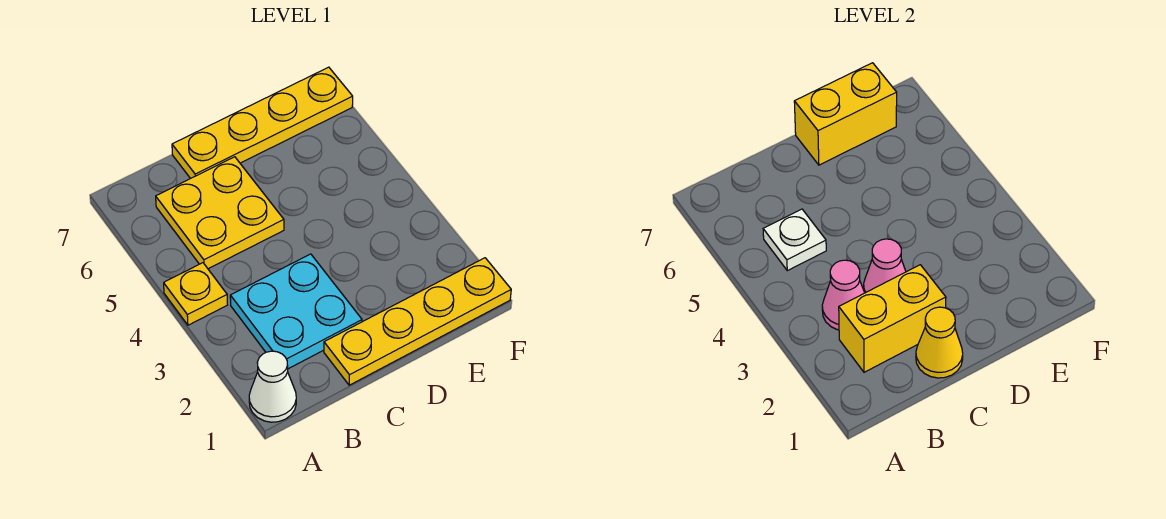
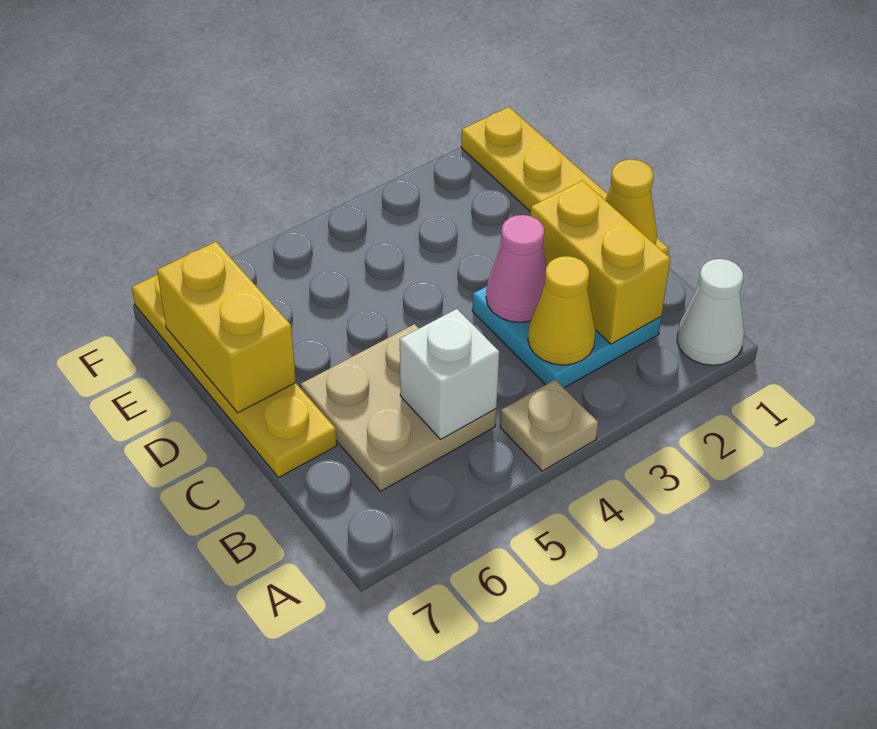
yellow 1x1 plate [164,263,227,325] -> tan 1x1 plate [500,380,598,471]
pink 1x1 cone [822,260,864,330] -> yellow 1x1 cone [528,256,596,365]
yellow 2x2 plate [156,157,284,269] -> tan 2x2 plate [301,324,496,491]
white 1x1 plate [763,209,826,271] -> white 1x1 brick [400,309,499,439]

